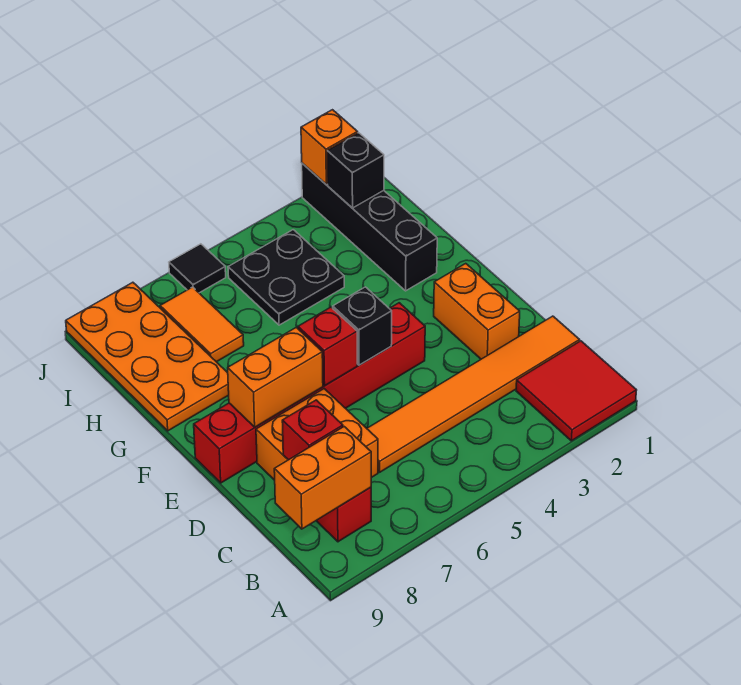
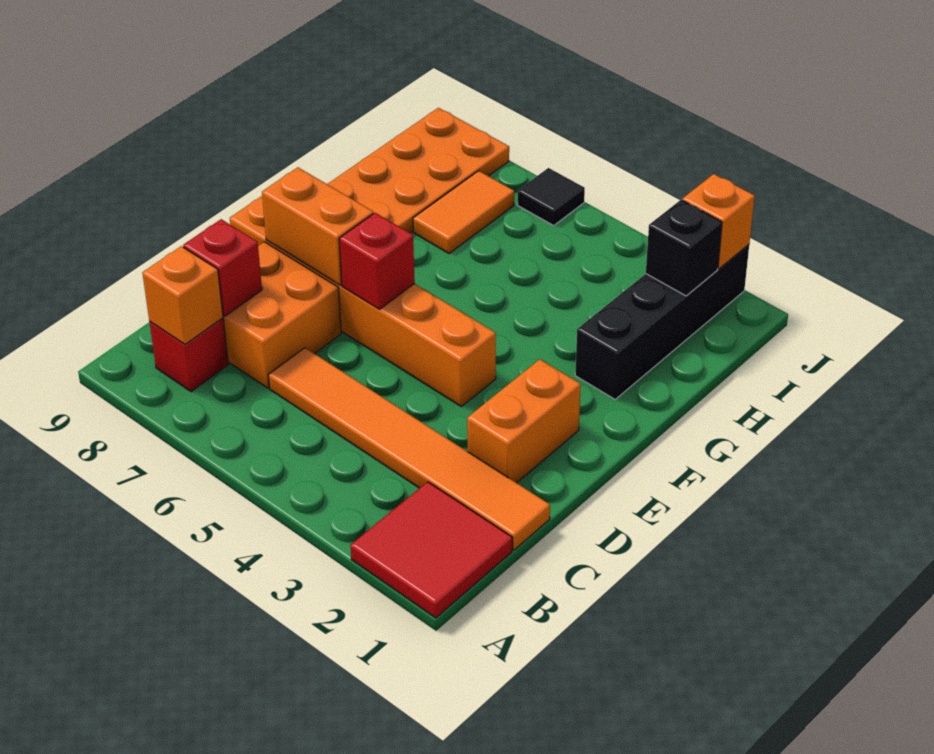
orange 1x2 brick [274,427,371,529] -> orange 1x1 brick [142,246,223,344]
red 1x6 brick [194,303,425,483] -> orange 1x6 brick [230,196,496,406]
black 1x1 brick [333,287,392,365] -> none
black 2x2 plate [228,230,344,325] -> none

